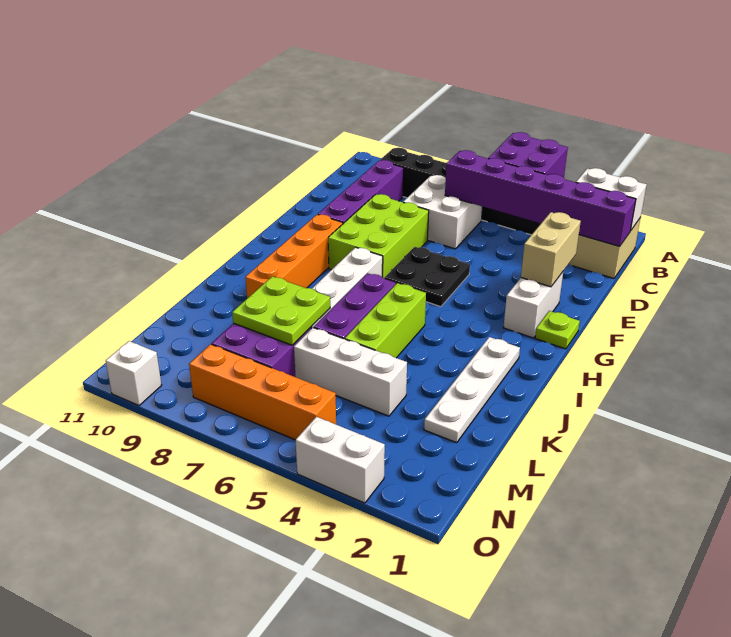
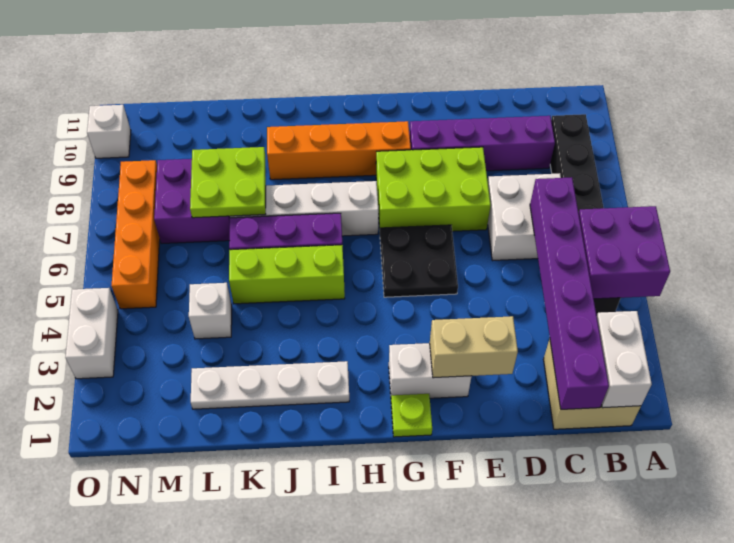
white 1x3 brick [294,328,407,416] -> white 1x1 brick [189,283,232,339]

